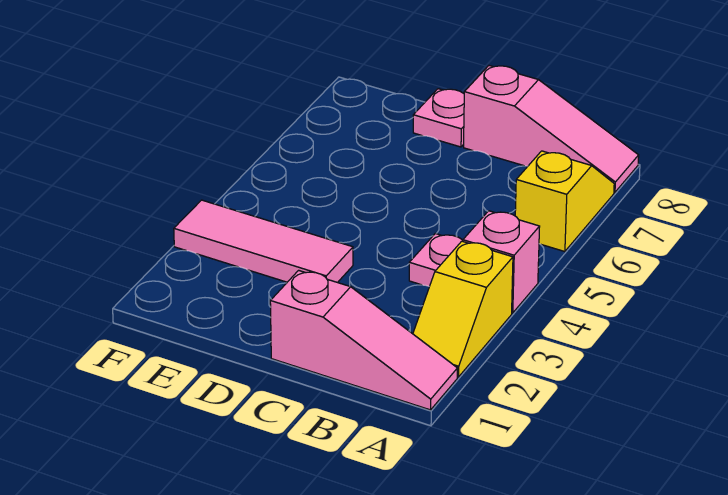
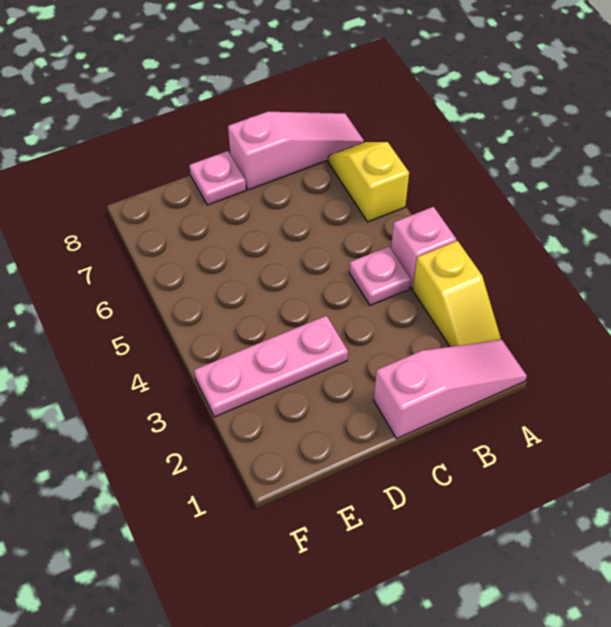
pink 1x3 tile [174,200,353,283] -> pink 1x3 plate [194,316,348,417]

